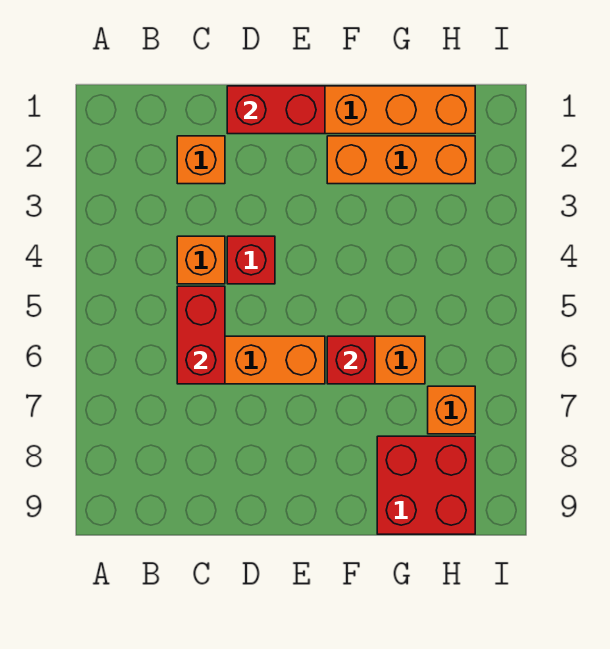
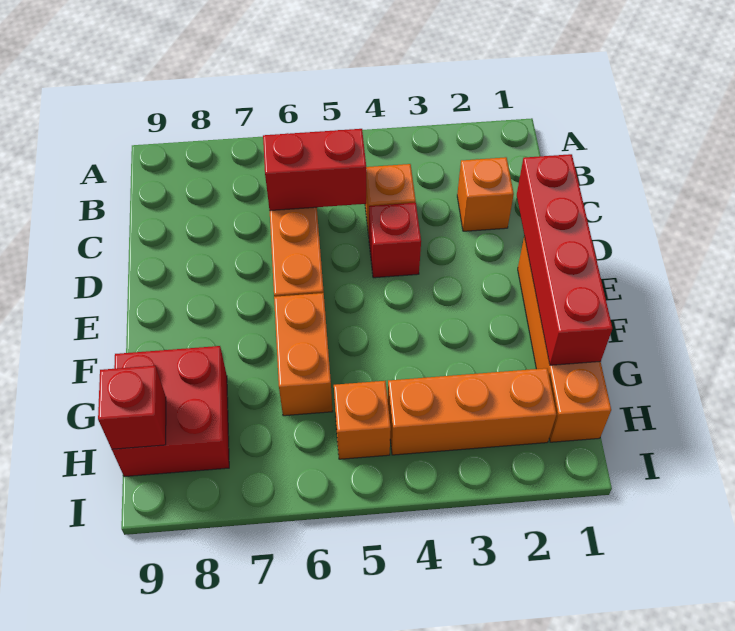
red 1x2 brick [227,86,325,134] -> red 1x4 brick [517,154,612,365]
orange 1x3 brick [327,136,475,184] -> orange 1x3 brick turned to [388,368,556,455]
red 1x1 brick [327,336,375,384] -> red 1x1 brick moved to [98,366,166,449]
orange 1x1 brick [428,386,475,434] -> orange 1x1 brick moved to [334,381,391,459]

